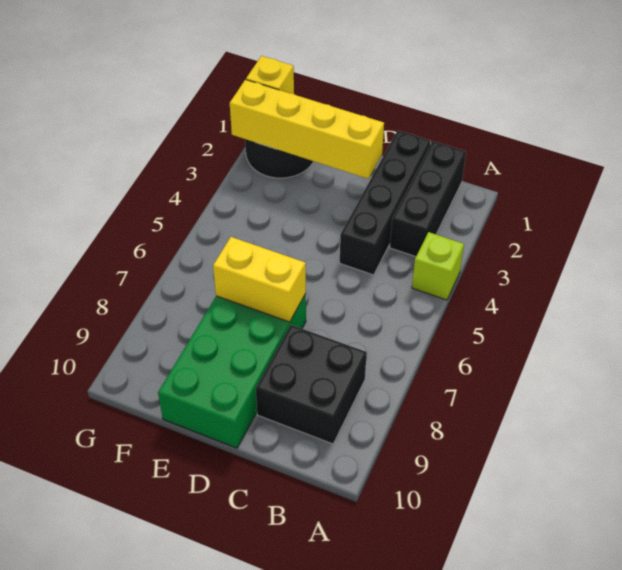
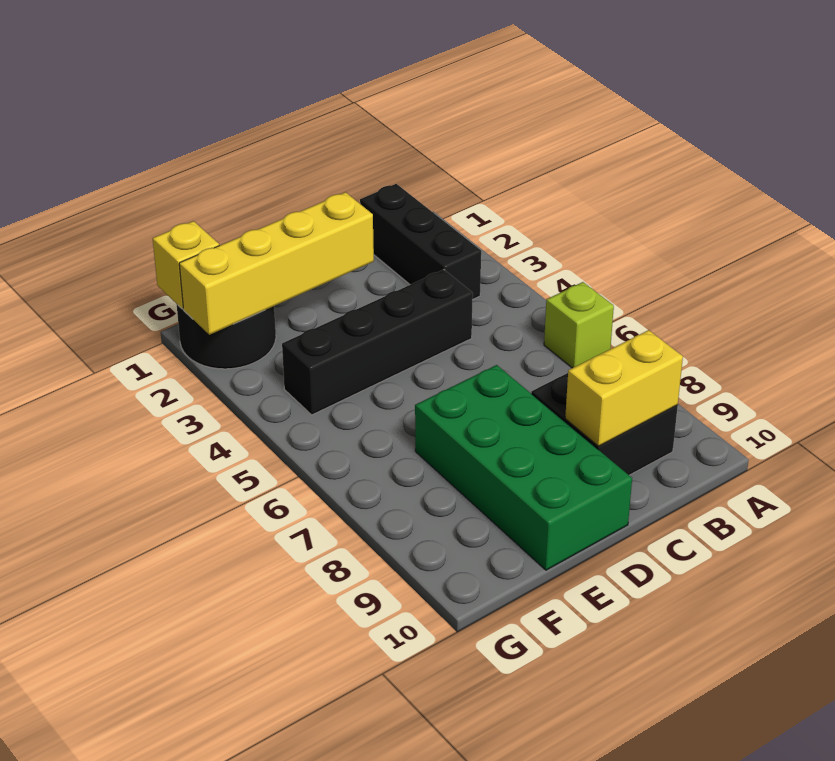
lime 1x1 brick [412,232,464,300] -> lime 1x1 brick moved to [544,282,614,368]
black 1x4 brick [340,131,431,275] -> black 1x4 brick turned to [282,270,473,415]
yellow 1x2 brick [213,237,306,322] -> yellow 1x2 brick moved to [565,330,683,446]

